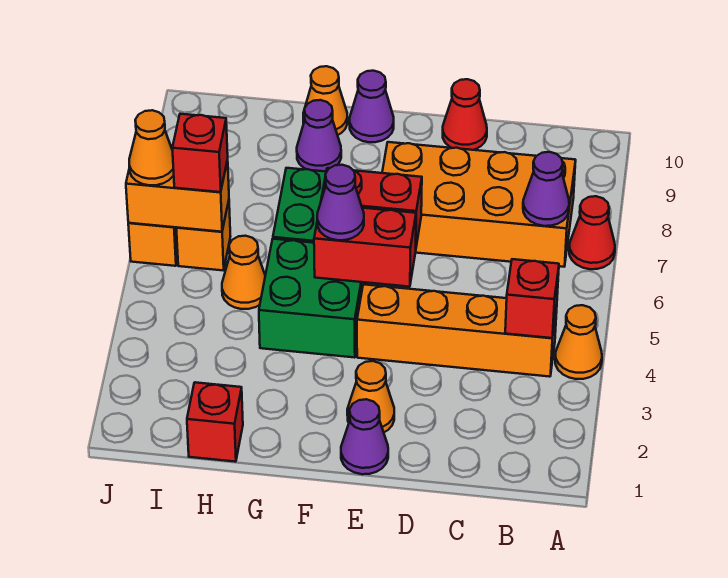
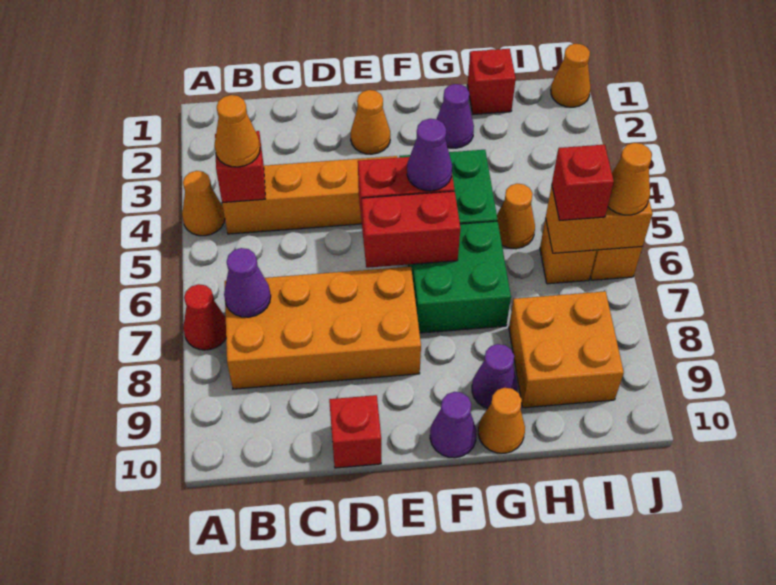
none -> orange 1x1 cone [214,95,260,167]
red 1x1 cone [443,79,487,150] -> red 1x1 brick [329,395,381,468]
purple 1x1 cone [341,399,388,474] -> purple 1x1 cone moved to [437,84,474,148]
none -> orange 2x2 brick [509,291,624,408]
none -> orange 1x1 cone [551,44,590,107]

